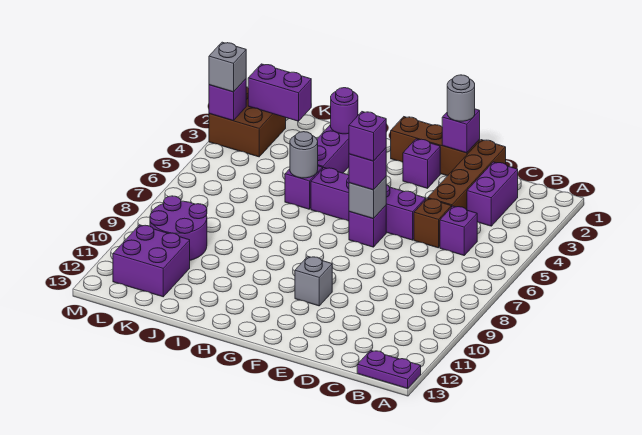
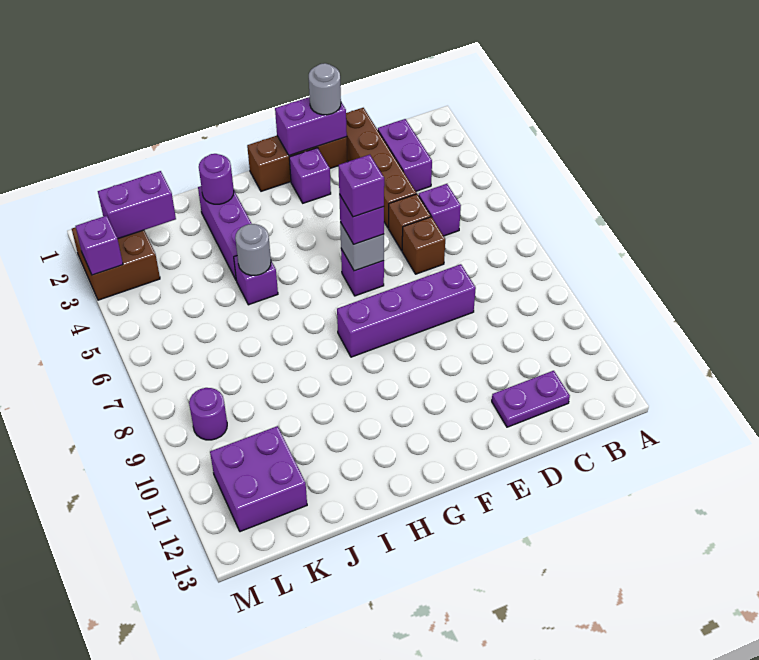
purple 1x2 plate [357,350,421,388] -> purple 1x2 plate moved to [492,371,570,427]
none -> brown 1x1 brick [402,217,445,274]
purple 1x1 brick [442,109,480,153] -> purple 1x2 brick [275,97,347,156]
purple 1x4 brick [311,168,426,240] -> purple 1x4 brick moved to [337,264,476,357]
grey 1x1 brick [295,257,332,306] -> none
purple 2x2 round brick [150,196,207,260] -> purple 1x1 round brick [189,388,227,440]
grey 1x1 brick [209,42,246,92] -> none

